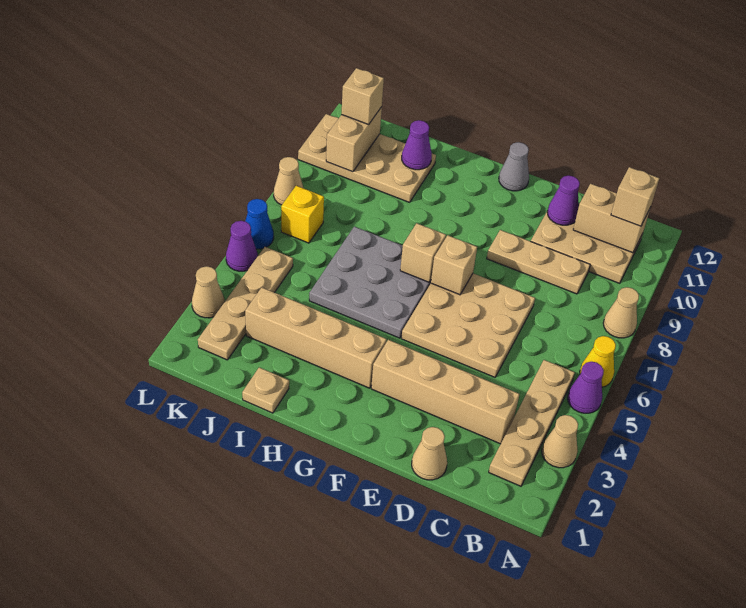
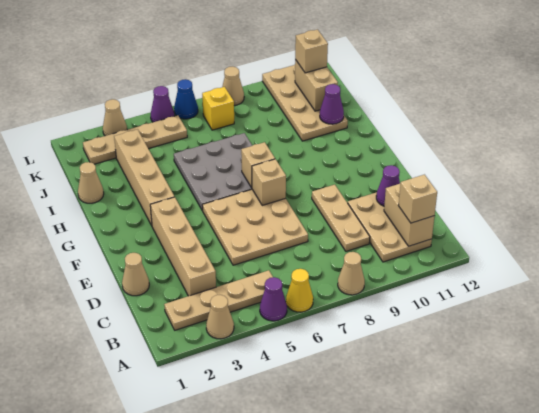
grey 1x1 cone [499,142,529,191] -> none
tan 1x1 plate [242,367,289,413] -> tan 1x1 cone [78,162,104,203]
tan 1x2 brick [326,107,382,172] -> tan 1x2 brick turned to [295,60,338,111]

